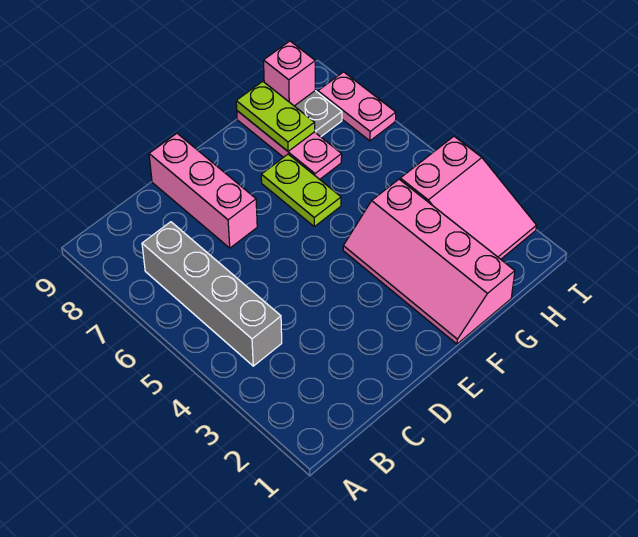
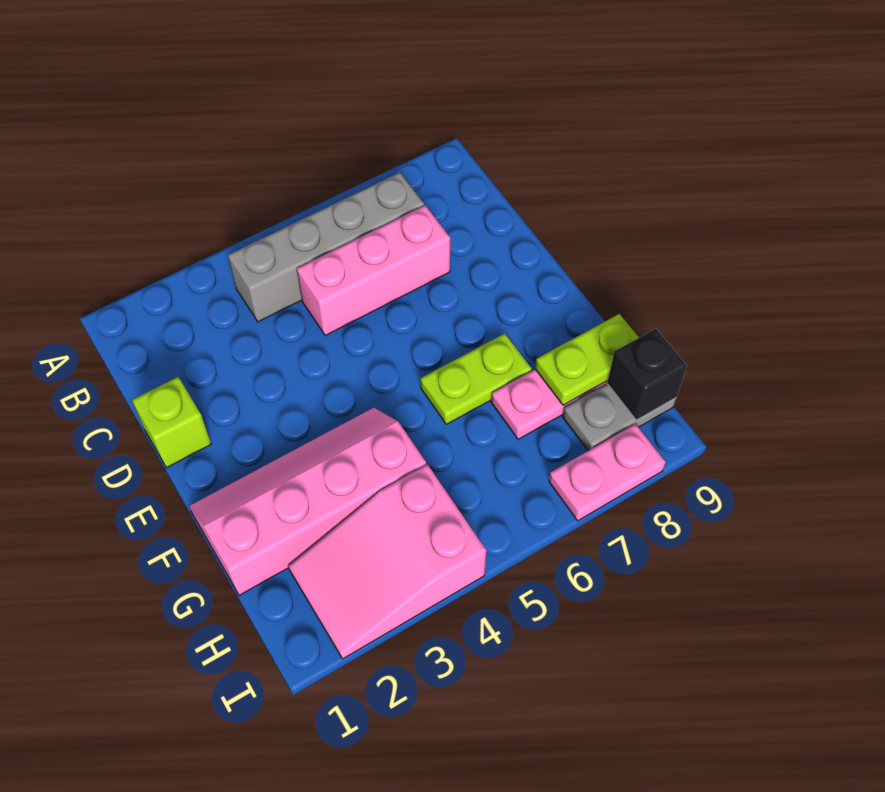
none -> lime 1x1 brick [132,377,211,468]
pink 1x3 brick [149,133,257,248] -> pink 1x3 brick moved to [297,205,450,336]
pink 1x1 brick [264,41,315,106] -> black 1x1 brick [607,329,687,420]

